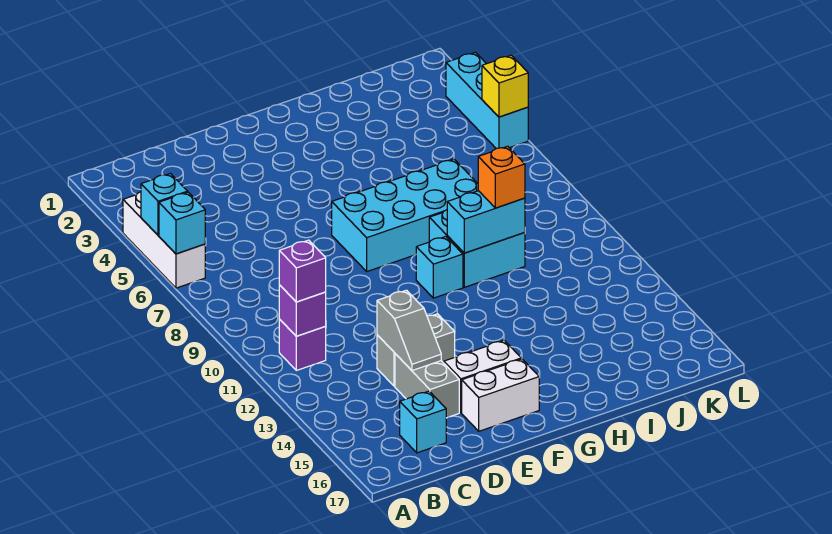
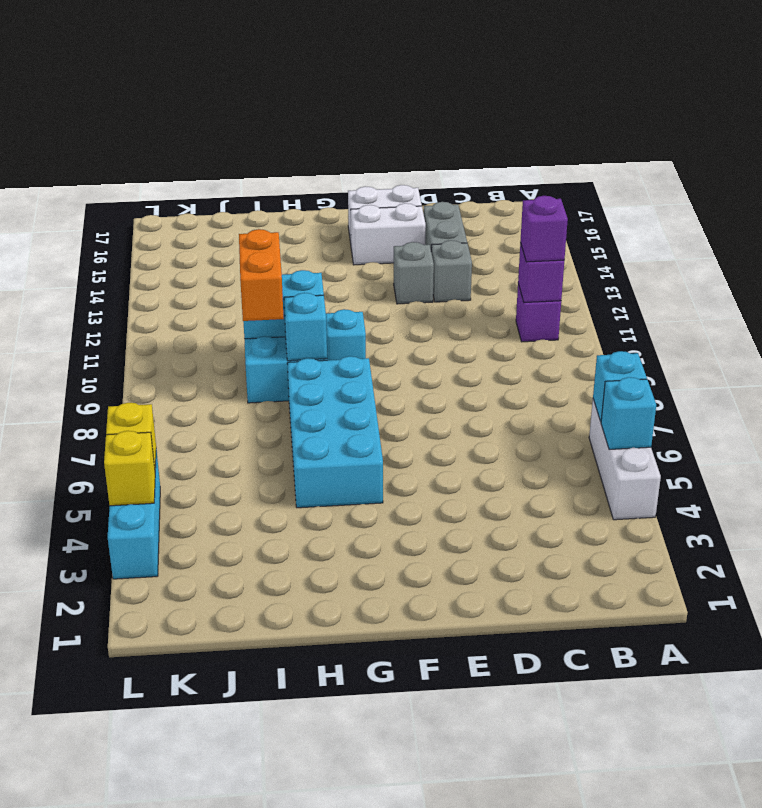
cyan 1x1 brick [400,391,446,453] -> cyan 1x1 brick moved to [284,293,327,361]
grey 1x2 slope [377,290,441,371] -> none
cyan 2x4 brick [332,159,478,271] -> cyan 2x4 brick turned to [287,356,383,508]
orange 1x1 brick [478,146,525,208] -> orange 1x2 brick [239,229,284,321]
none -> yellow 1x1 brick [104,431,155,506]

